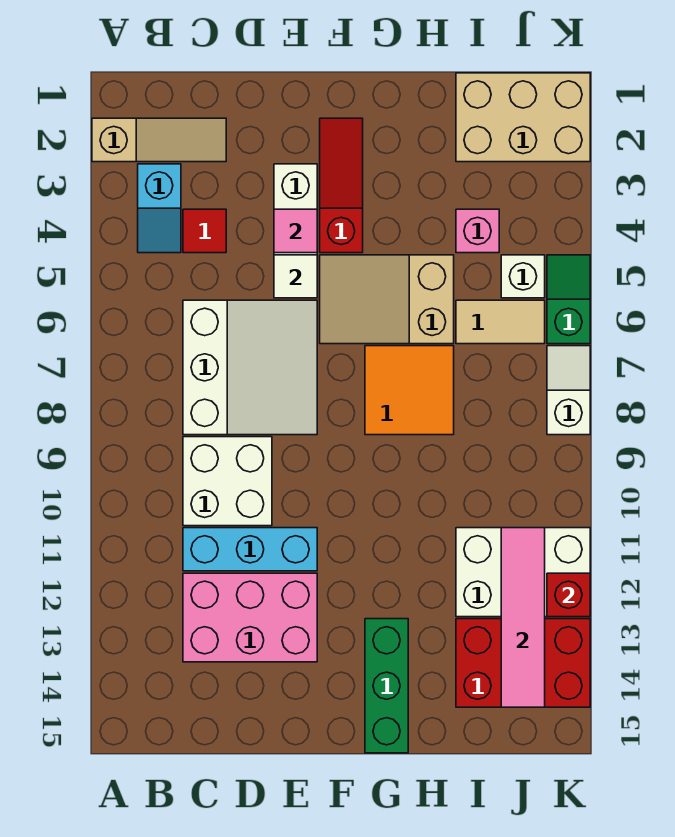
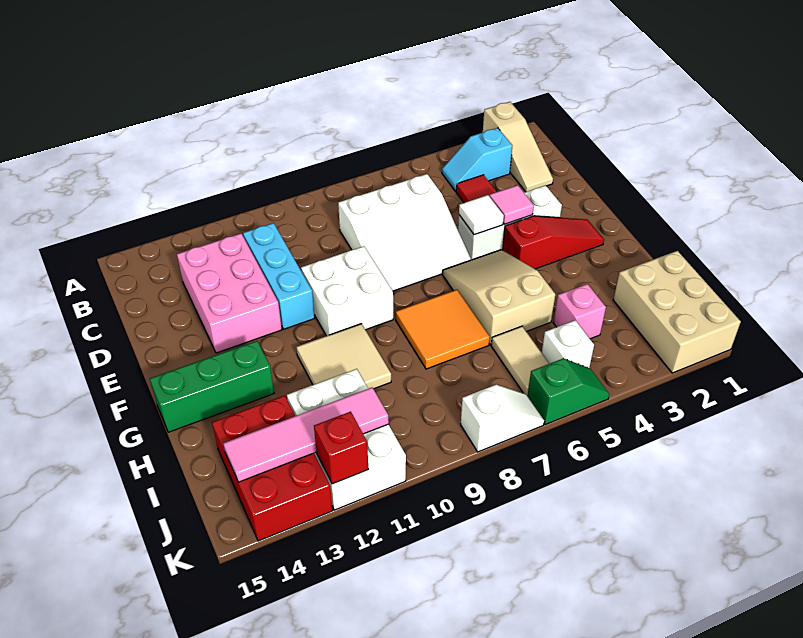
white 2x2 brick [183,437,272,526] -> white 2x2 brick moved to [301,246,393,336]
none -> tan 2x2 tile [296,324,391,389]

